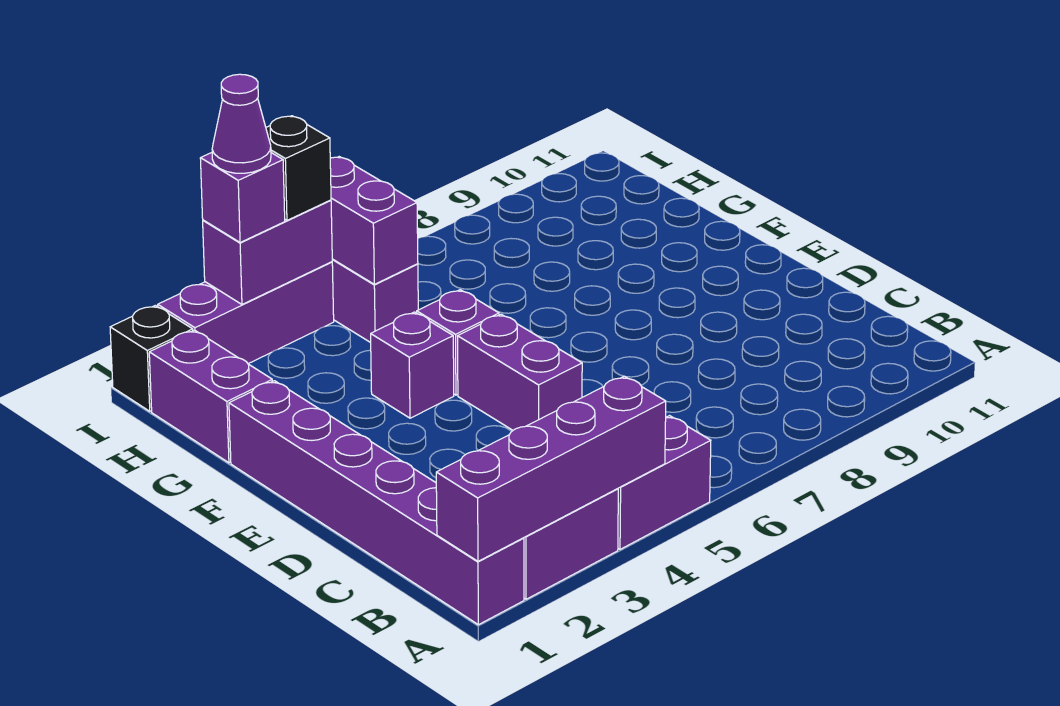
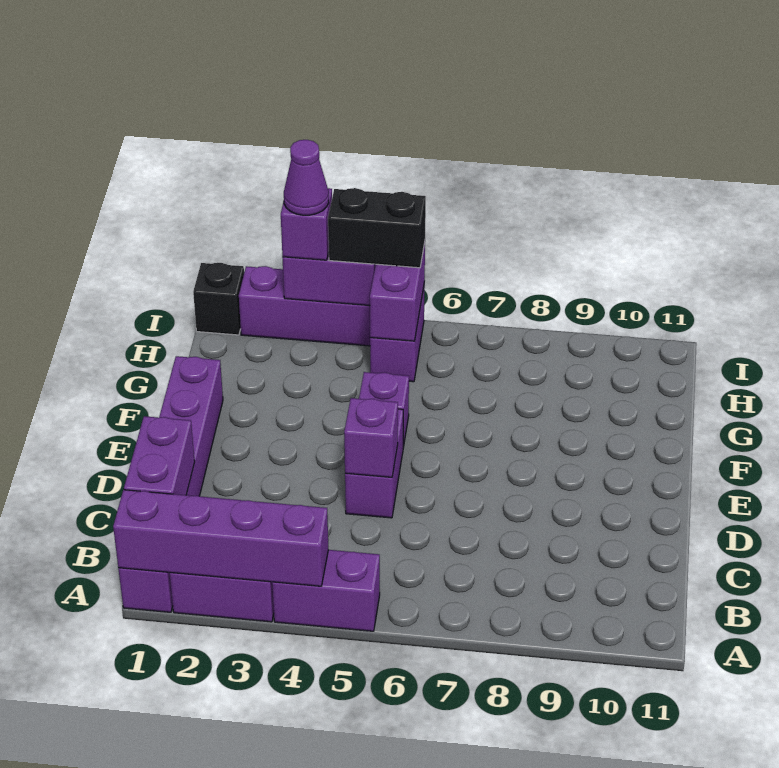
purple 1x1 brick [371,312,454,418] -> purple 1x1 brick moved to [344,398,398,477]
purple 1x2 brick [149,330,272,463] -> purple 1x2 brick moved to [124,416,195,495]
black 1x1 brick [266,116,331,220] -> black 1x2 brick [328,188,426,268]

